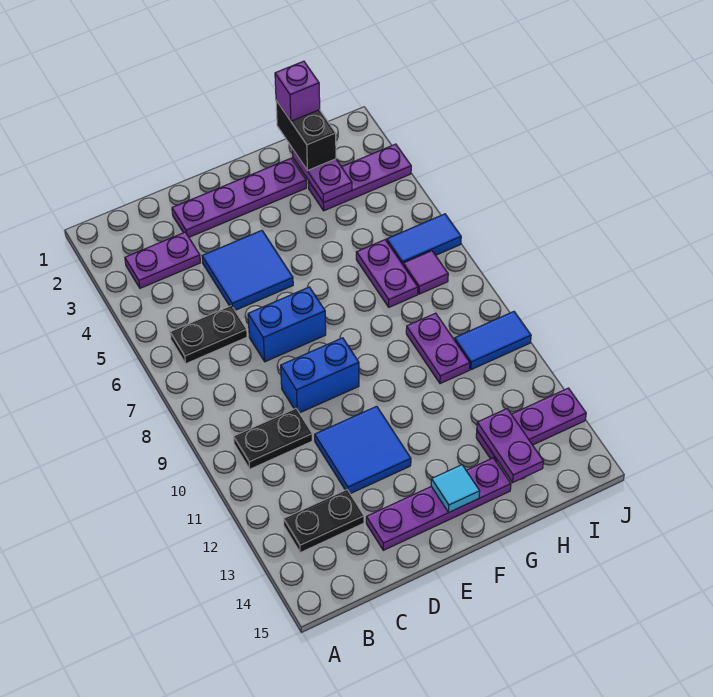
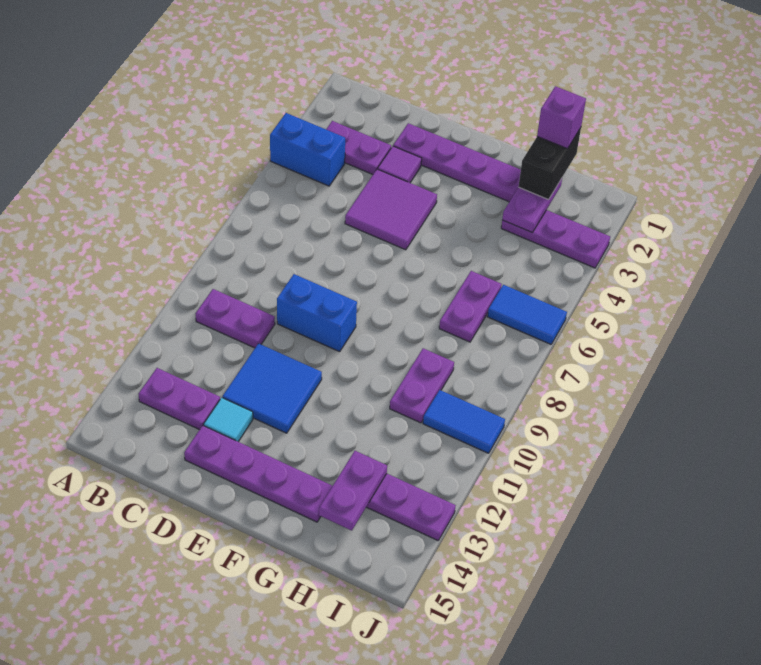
black 1x2 plate [170,306,247,364] -> none
black 1x2 plate [234,409,312,469] -> purple 1x2 plate [195,289,275,348]
black 1x2 plate [284,490,364,553] -> purple 1x2 plate [139,368,220,430]
blue 2x2 tile [202,230,293,310] -> purple 2x2 tile [345,169,437,250]
blue 1x2 brick [248,287,326,362] -> blue 1x2 brick moved to [270,113,345,186]
cyan 1x1 tile [431,465,480,512] -> cyan 1x1 tile moved to [204,398,253,442]
purple 1x1 tile [403,251,448,294] -> purple 1x1 tile moved to [378,146,422,183]

